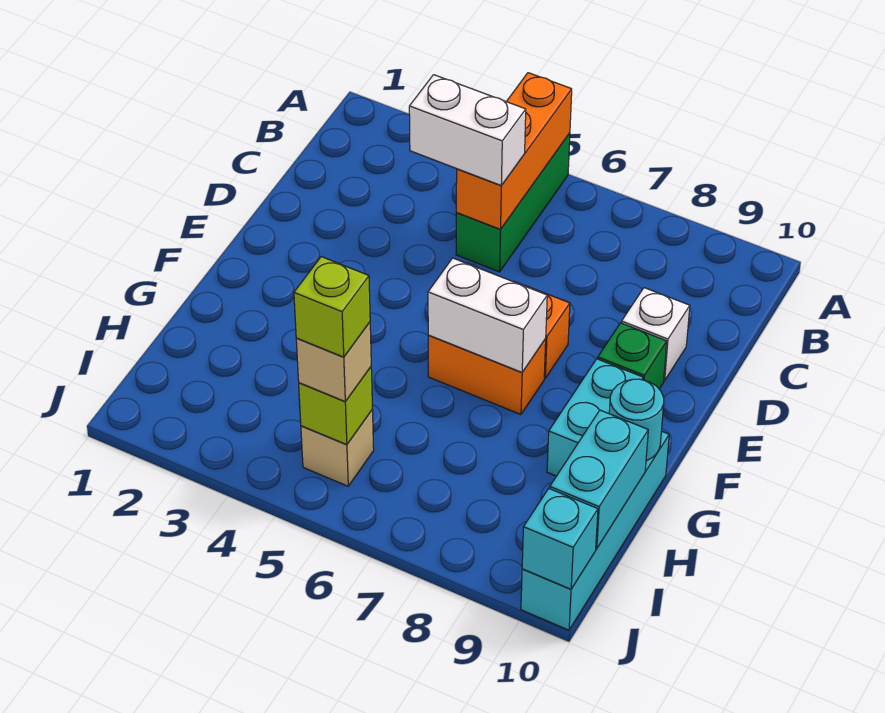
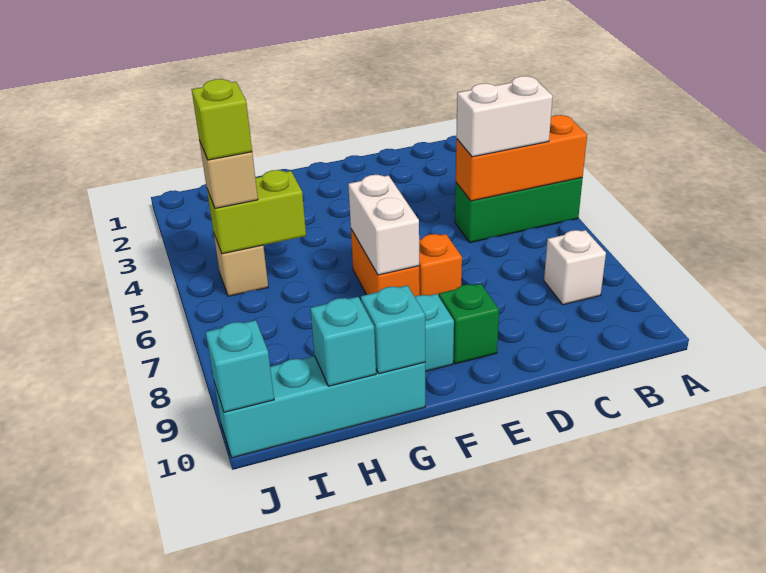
white 1x2 brick [409,75,526,186] -> white 1x2 brick turned to [456,76,553,157]
white 1x1 brick [622,288,690,381] -> white 1x1 brick moved to [544,230,606,305]
cyan 1x1 round brick [609,379,664,461] -> cyan 1x1 brick [361,285,425,374]
cyan 1x2 brick [550,410,648,549] -> cyan 1x1 brick [310,297,376,386]
lime 1x1 brick [299,367,372,445] -> lime 1x2 brick [207,170,306,254]

